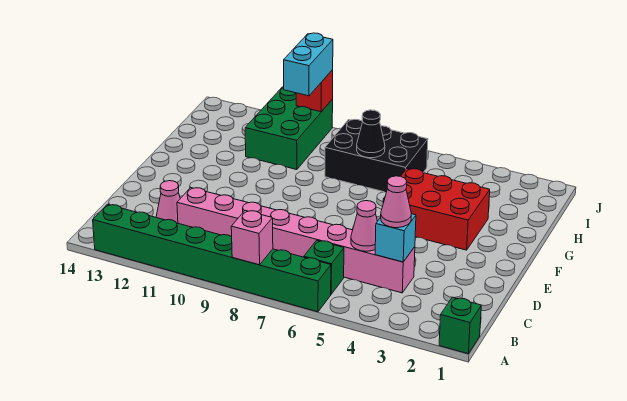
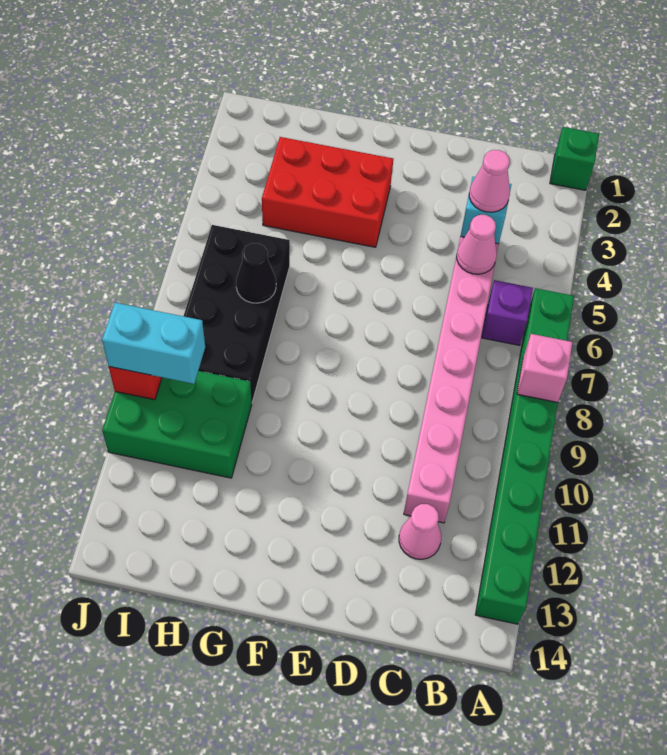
green 1x1 brick [304,240,344,294] -> purple 1x1 brick [482,280,533,345]
red 2x3 brick [383,169,490,250] -> red 2x3 brick turned to [262,137,393,247]
black 2x3 brick [325,119,428,192] -> black 2x4 brick [184,225,290,402]

